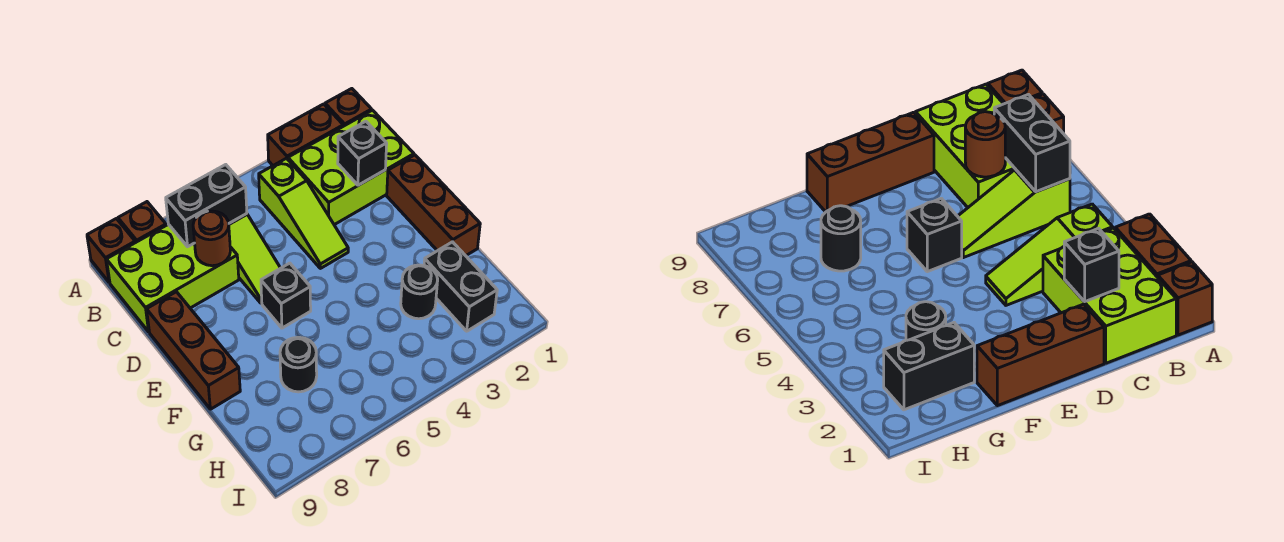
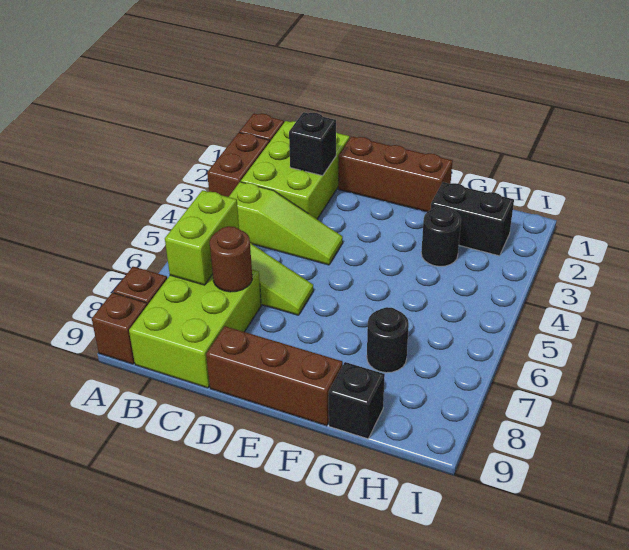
black 1x2 brick [166,165,247,247] -> lime 1x2 brick [165,190,239,285]
black 1x1 brick [261,263,311,328] -> black 1x1 brick moved to [329,362,385,439]

